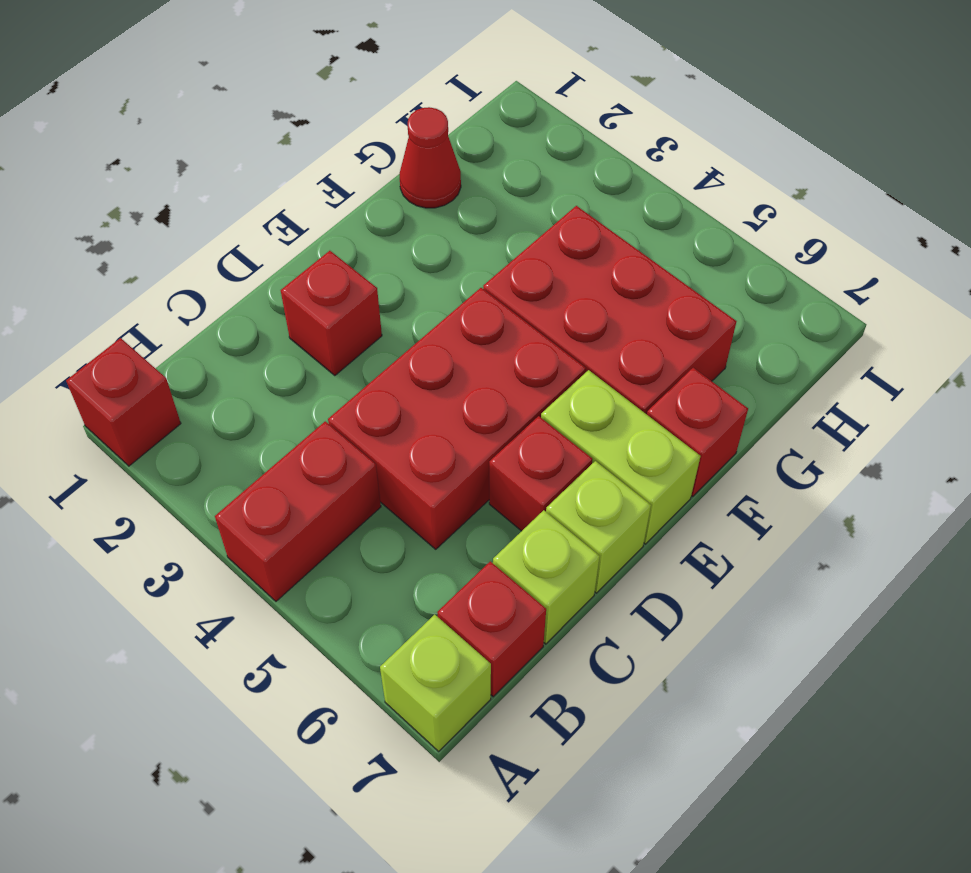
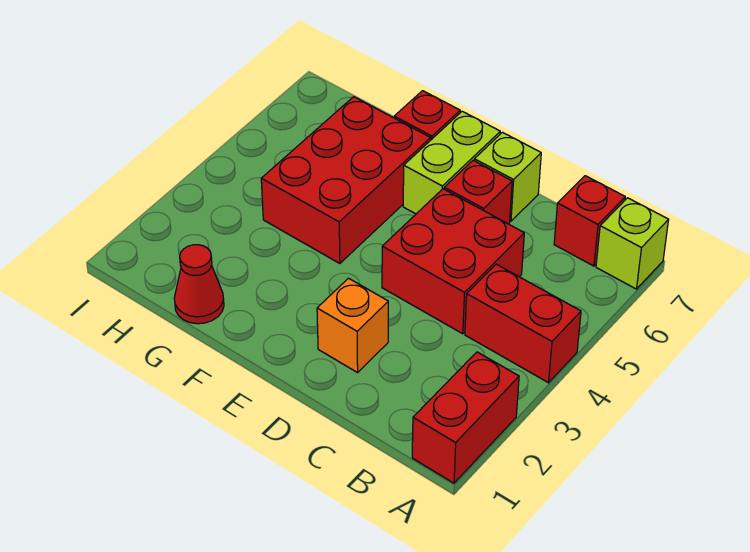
red 1x1 brick [66,338,181,466] -> red 1x2 brick [412,352,519,483]
red 2x3 brick [328,288,586,549] -> red 2x2 brick [382,189,524,334]
lime 1x1 brick [493,510,600,644] -> none
red 1x1 brick [281,251,382,375] -> orange 1x1 brick [317,278,388,373]

